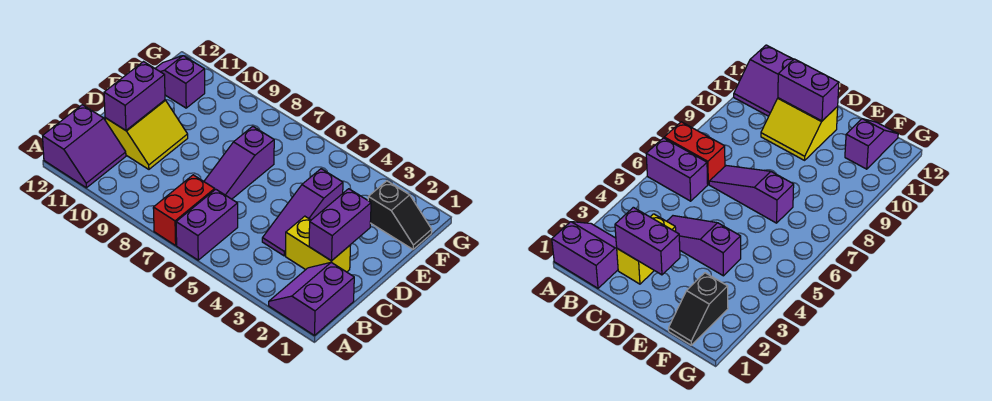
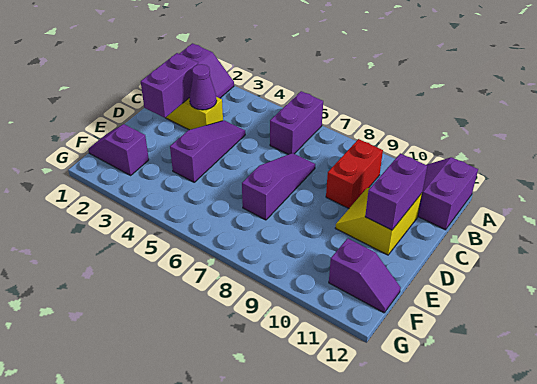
red 1x2 brick [153,175,215,245] -> red 1x2 brick moved to [326,139,383,208]
none -> purple 1x1 cone [189,64,217,110]
black 1x2 slope [368,181,432,249] -> purple 1x2 slope [88,124,149,175]

